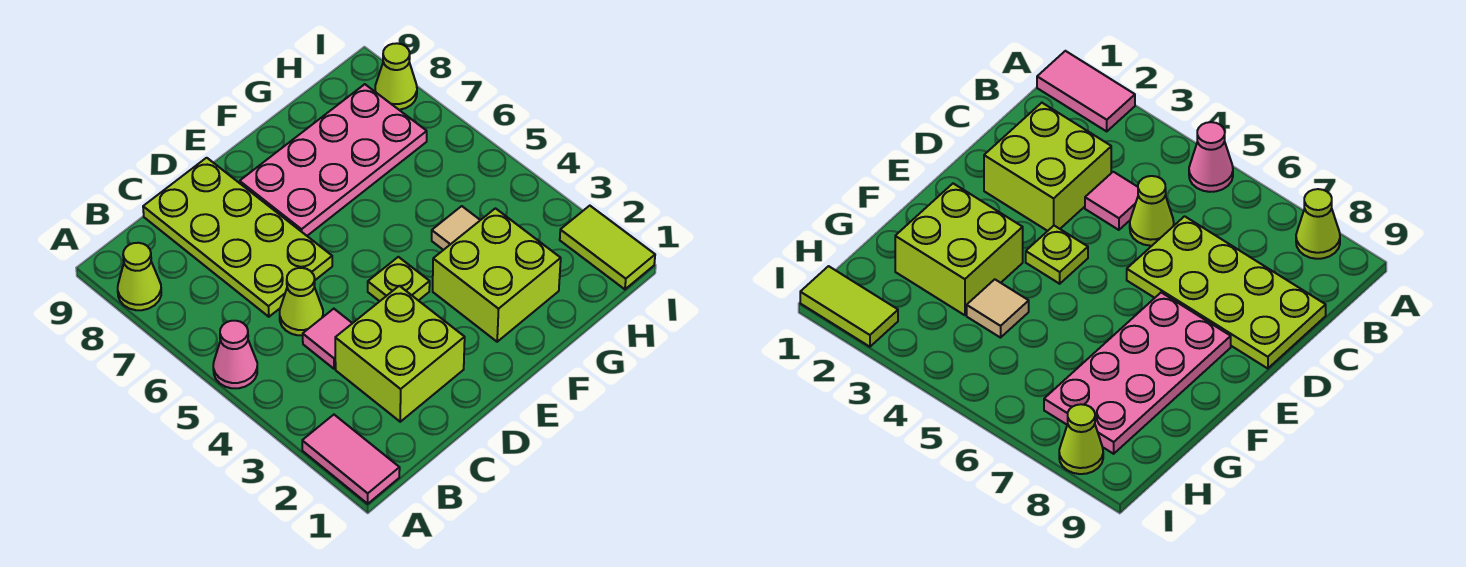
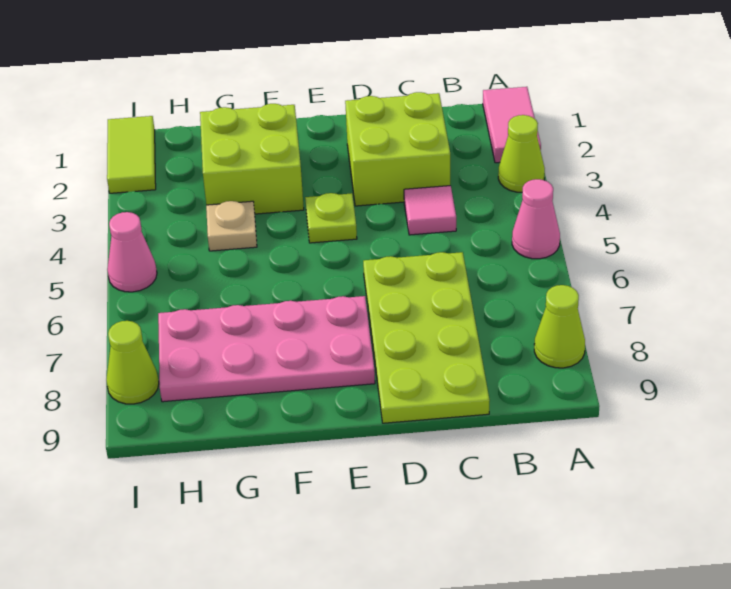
lime 1x1 cone [280,268,323,335] -> lime 1x1 cone moved to [498,115,545,192]
tan 1x1 tile [432,206,480,250] -> tan 1x1 plate [206,201,257,251]
none -> pink 1x1 cone [107,212,157,292]

